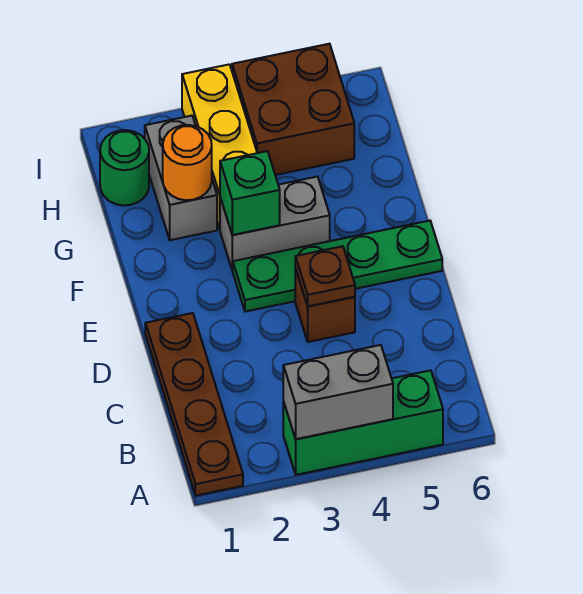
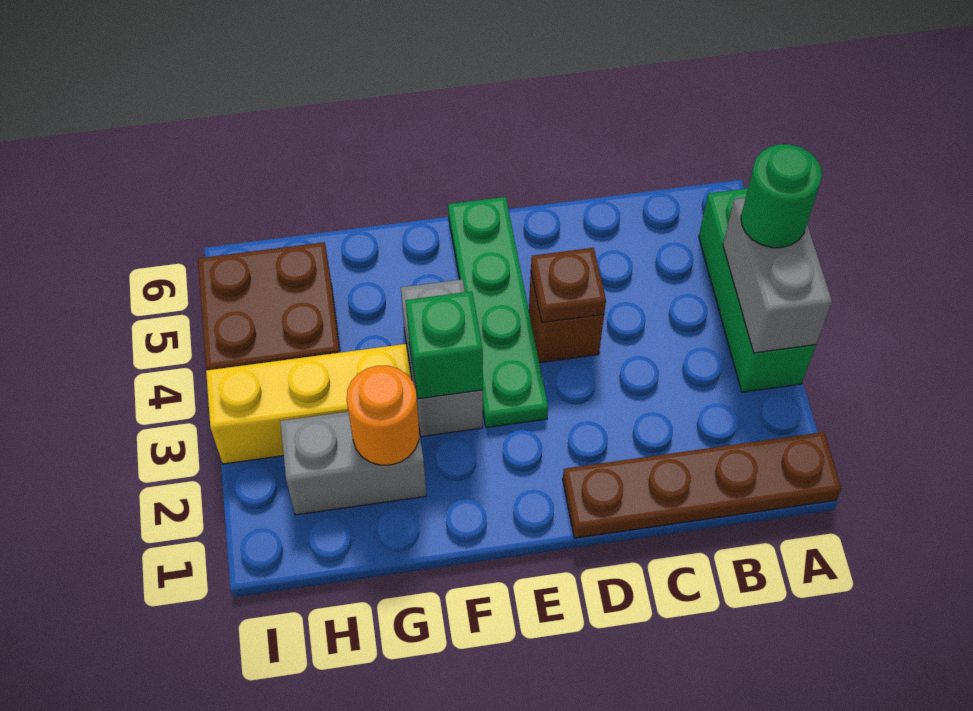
green 1x1 round brick [100,130,149,205] -> green 1x1 round brick moved to [741,144,822,248]

